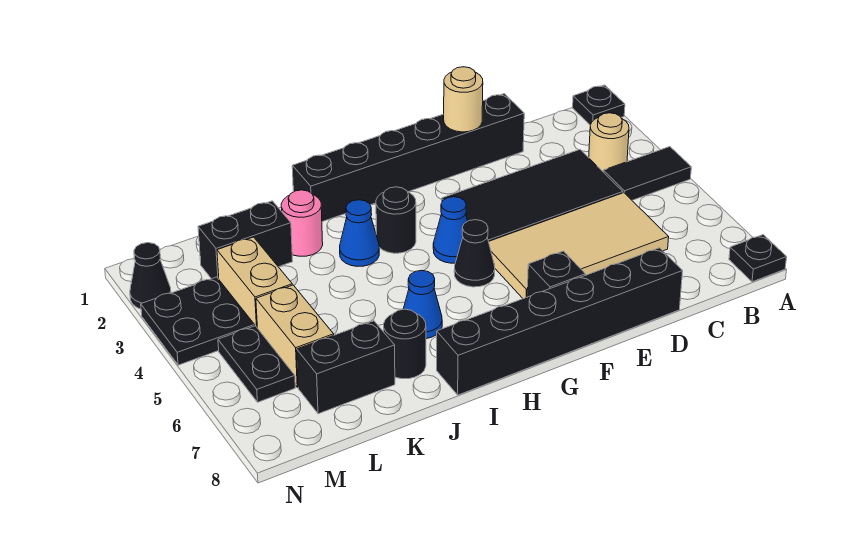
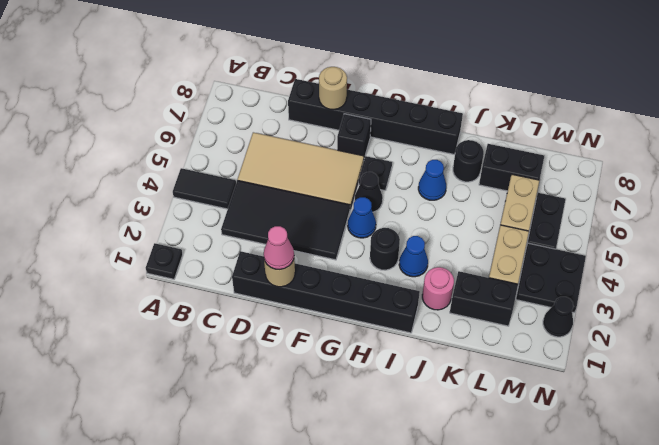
black 1x1 plate [729,235,787,282] -> black 1x1 plate moved to [359,156,392,191]
tan 1x1 round brick [589,113,629,171] -> tan 1x1 round brick moved to [319,67,347,110]
none -> pink 1x1 cone [264,226,294,270]

